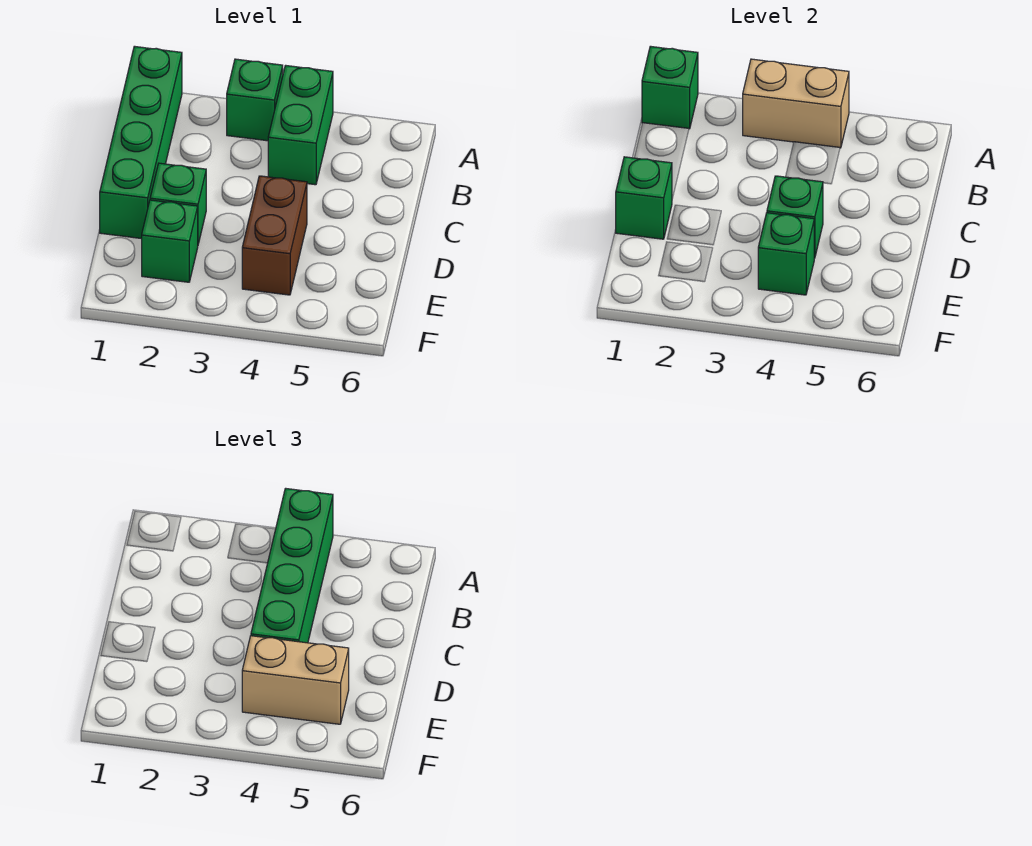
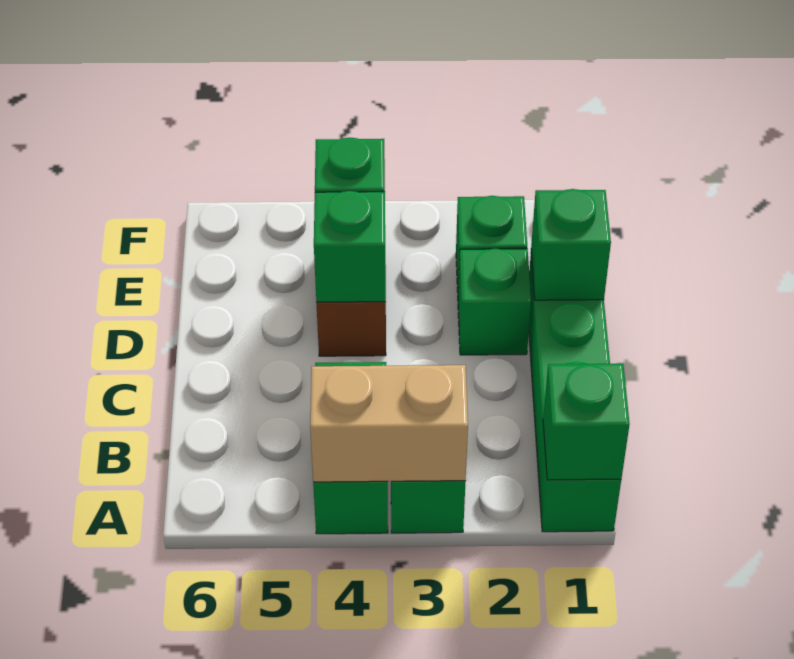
green 1x4 brick [251,488,333,643] -> none
tan 1x2 brick [242,636,349,724] -> none

